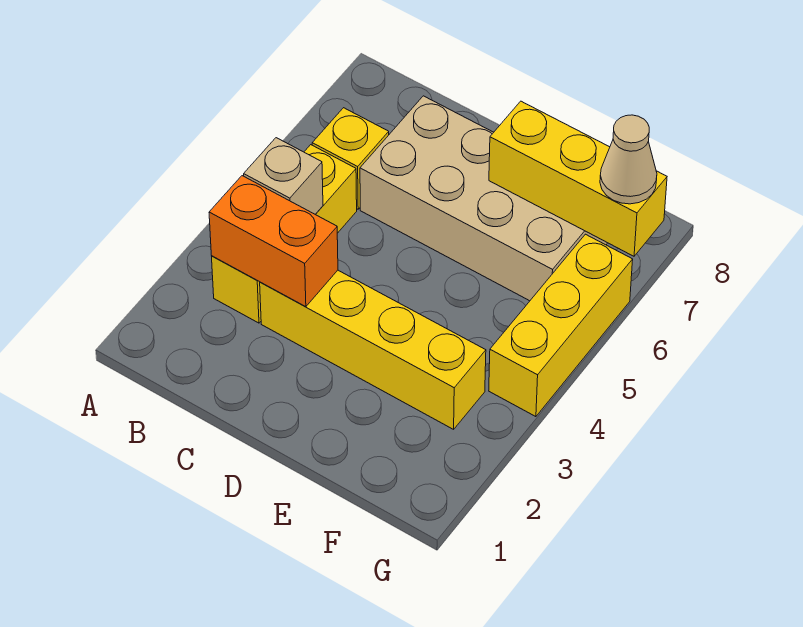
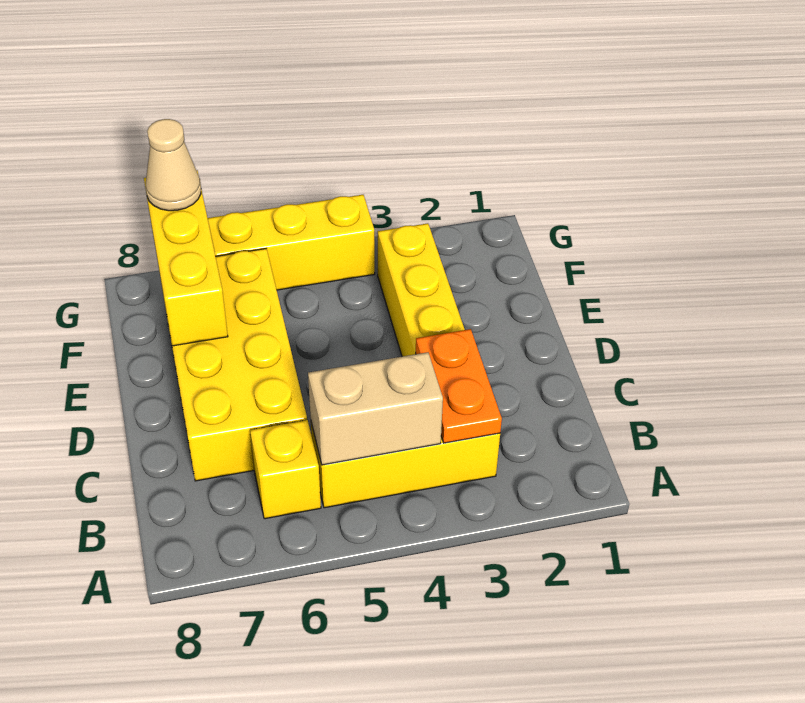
orange 1x2 brick [209,176,338,307] -> orange 1x2 plate [416,329,502,443]
tan 1x1 brick [244,138,323,215] -> tan 1x2 brick [308,352,443,465]
tan 2x4 brick [360,96,607,301] -> yellow 2x4 brick [162,249,307,481]

